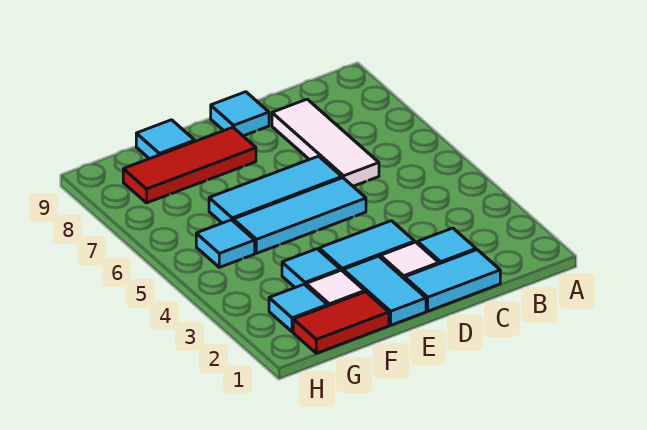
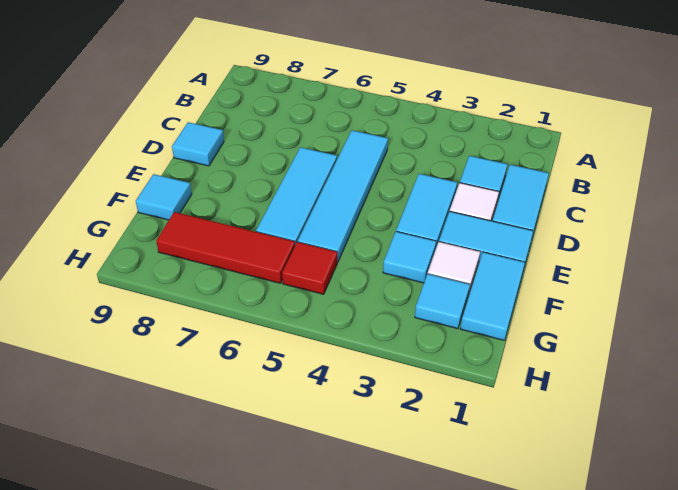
white 1x3 tile [272,99,379,186] -> none
cyan 1x3 tile [233,178,366,253] -> cyan 1x4 tile [298,130,388,262]
red 1x3 tile [123,127,256,203] -> red 1x3 tile turned to [156,212,295,283]
red 1x2 tile [293,292,389,353] -> cyan 1x2 tile [460,252,525,340]
cyan 1x1 tile [196,220,255,267] -> red 1x1 tile [282,242,337,294]

